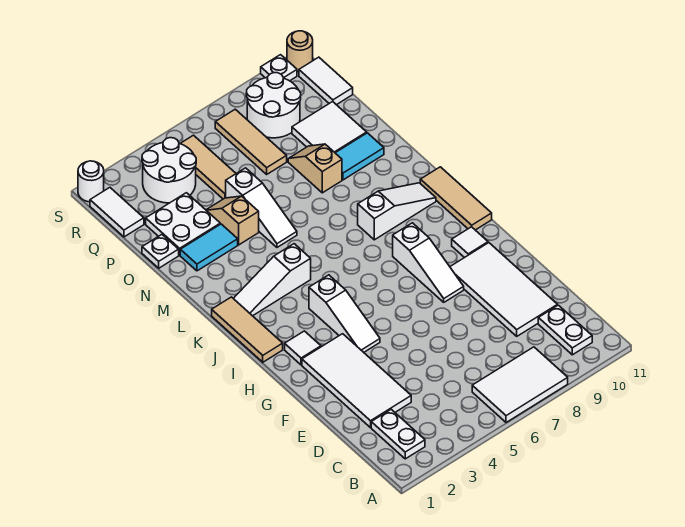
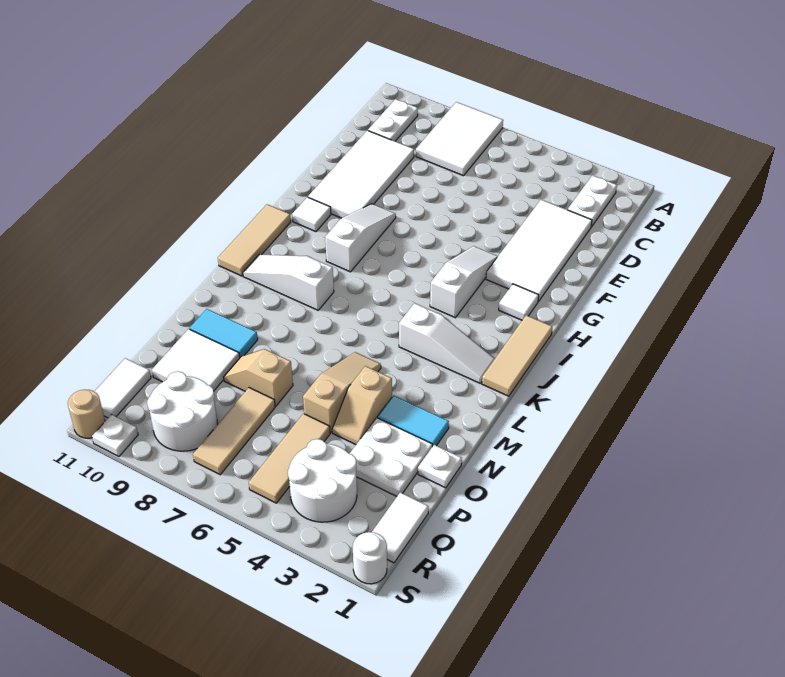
white 2x3 tile [472,347,568,423] -> white 2x3 tile turned to [416,102,503,176]
white 1x3 slope [226,168,297,247] -> tan 1x3 slope [303,352,381,433]
tan 1x2 slope [288,144,342,193] -> tan 1x2 slope turned to [224,349,293,406]

